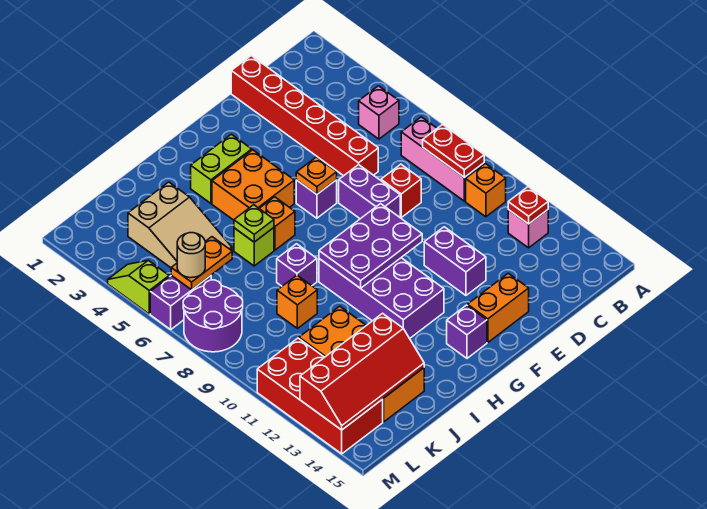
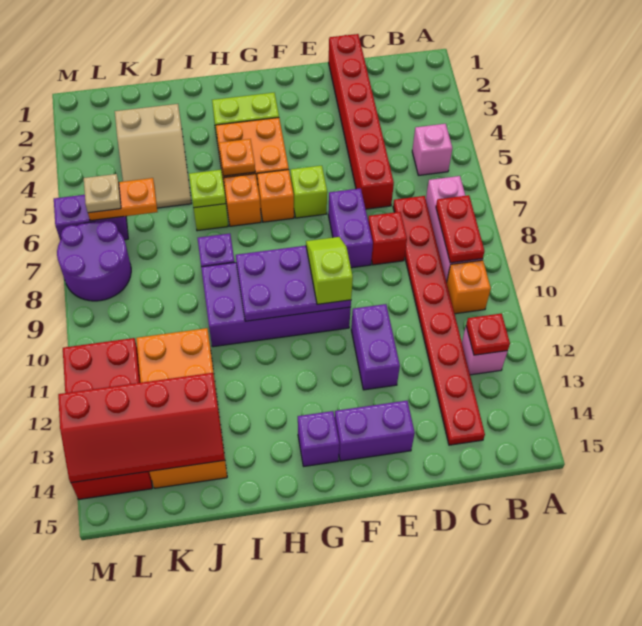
none -> red 1x8 plate [393,196,485,445]
orange 1x2 brick [468,273,529,342] -> purple 1x2 brick [335,401,415,461]
purple 1x1 brick [296,180,337,218] -> lime 1x1 brick [291,166,327,218]
orange 1x1 plate [296,157,337,194] -> orange 1x1 plate moved to [219,139,255,176]
purple 2x4 brick [319,258,444,339] -> purple 2x4 brick turned to [201,262,351,347]
orange 1x1 brick [277,275,317,328] -> orange 1x1 brick moved to [257,170,294,222]
tan 1x1 round brick [177,233,205,278] -> tan 1x1 plate [84,174,121,213]
lime 1x2 slope [108,260,169,314] -> lime 1x2 slope moved to [306,237,353,304]

